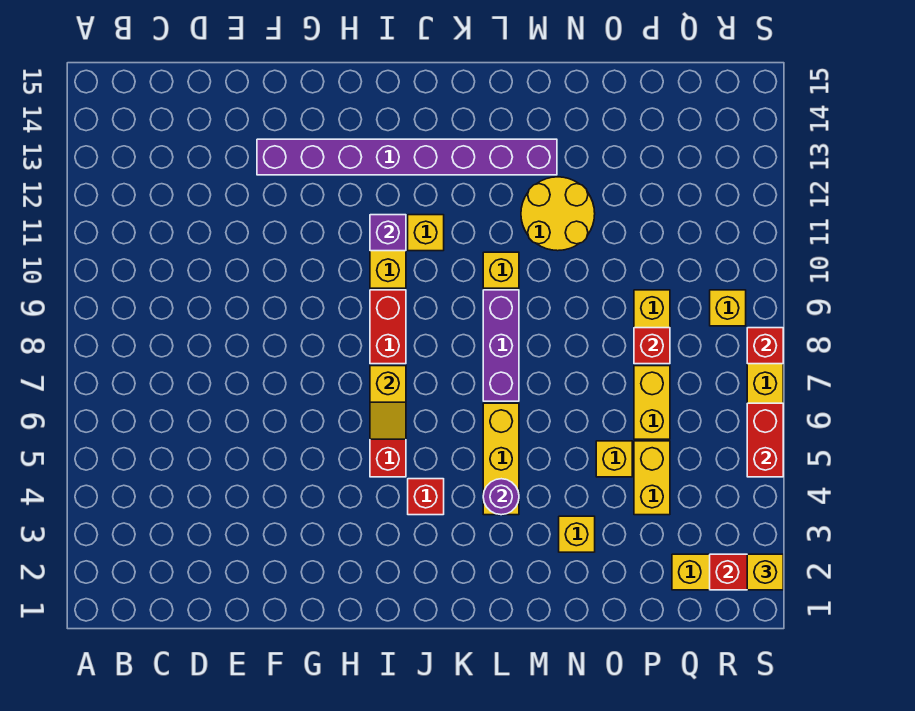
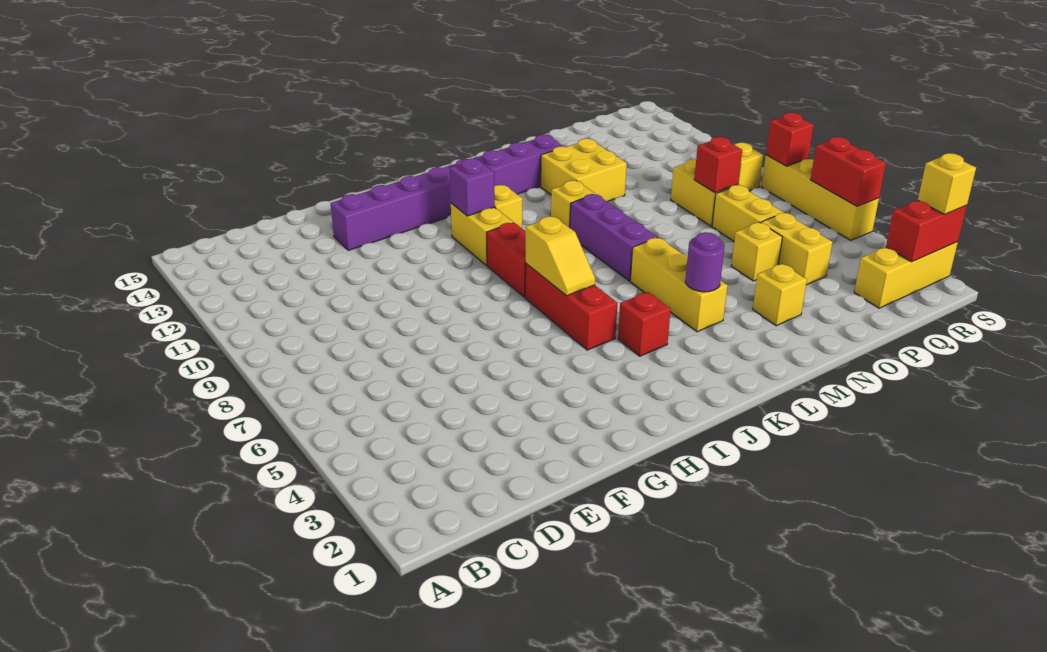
yellow 2x2 round brick [521,177,595,251] -> yellow 2x2 brick [541,139,627,202]

